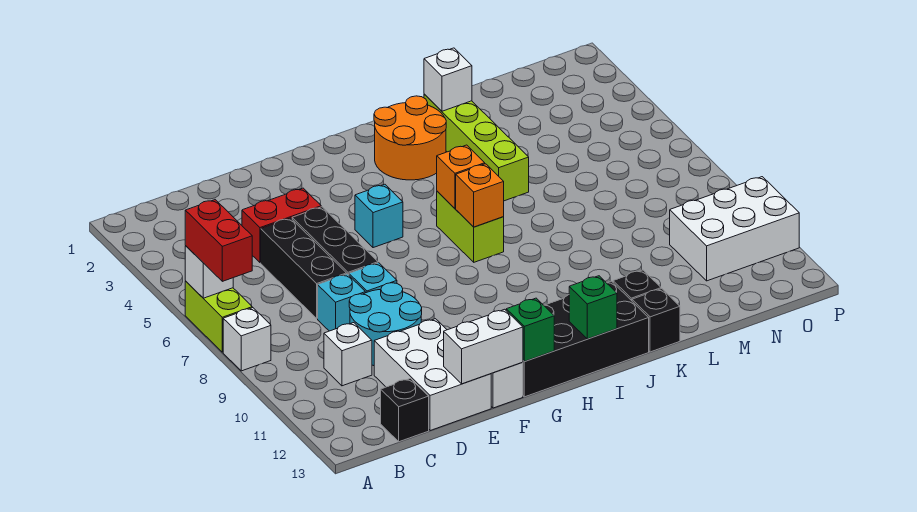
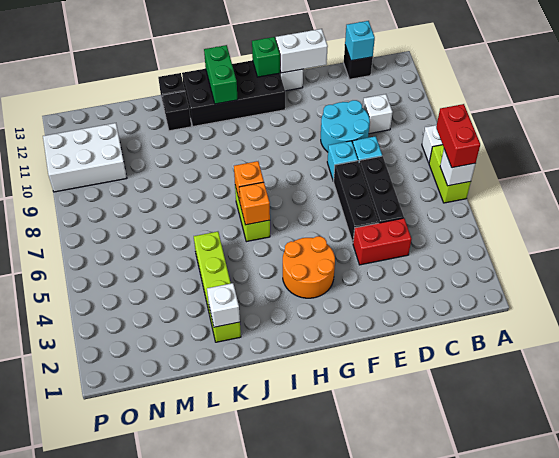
white 2x3 brick [374,319,491,431] -> none
cyan 1x1 brick [355,184,403,248] -> cyan 1x1 brick moved to [345,21,375,61]
orange 2x2 round brick [374,96,446,180] -> orange 2x2 round brick moved to [283,236,335,298]
green 1x1 brick [569,276,617,339] -> green 1x2 brick [204,45,238,104]

